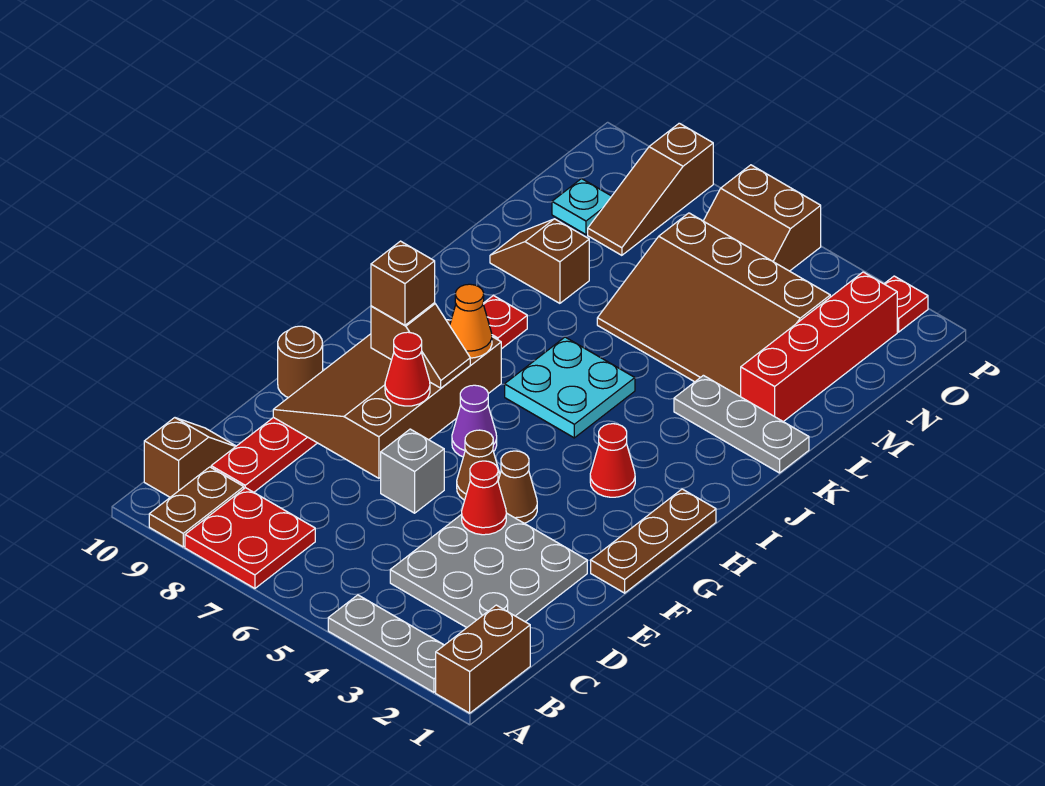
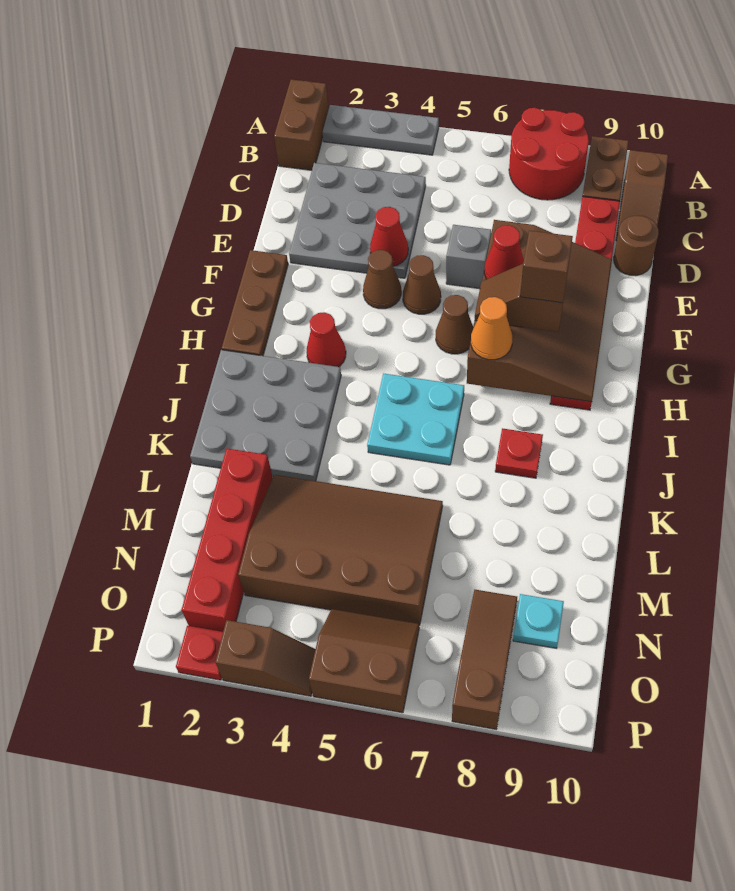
red 2x2 plate [185,488,315,588] -> red 2x2 round brick [509,108,589,200]
brown 1x1 round brick [278,326,323,398] -> brown 1x1 round brick moved to [614,216,659,276]
purple 1x1 cone [452,385,497,457] -> brown 1x1 cone [436,295,473,354]
grey 1x3 plate [674,375,809,473] -> grey 3x3 plate [190,350,341,481]
brown 1x2 slope [490,219,589,303] -> brown 1x2 slope moved to [215,620,315,696]

